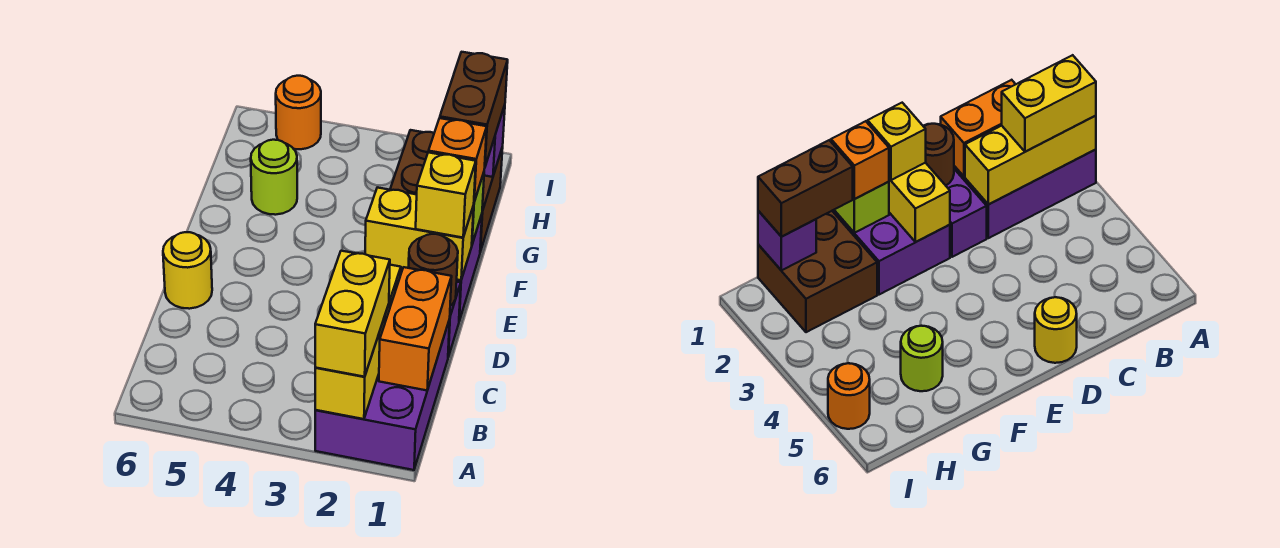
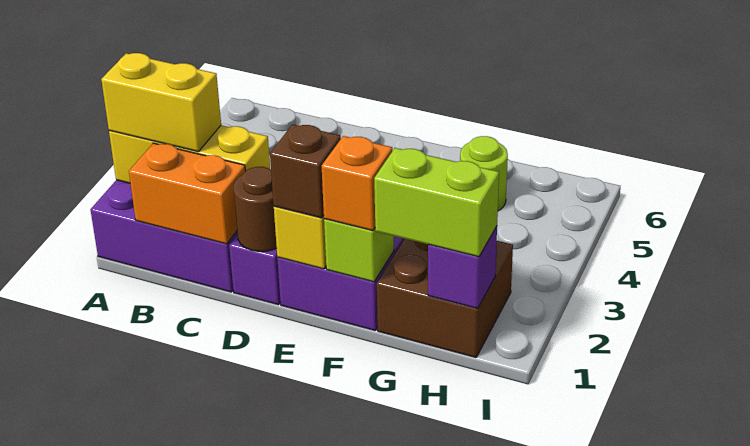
yellow 1x1 round brick [163,232,212,309] -> none
yellow 1x1 brick [416,152,476,238] -> brown 1x1 brick [270,124,341,218]
brown 1x2 brick [440,52,508,166] -> lime 1x2 brick [374,148,499,257]
orange 1x1 round brick [276,76,321,149] -> none

